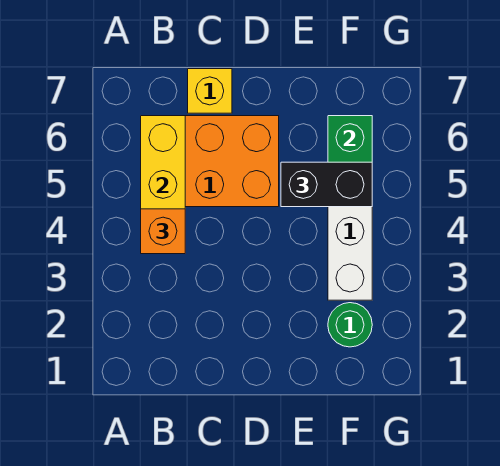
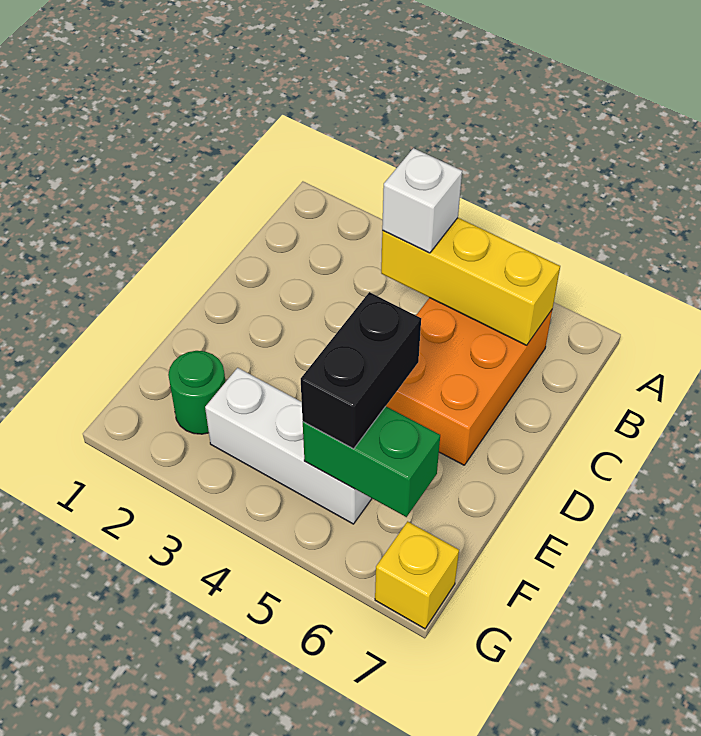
orange 1x1 brick [141,209,185,254] -> white 1x1 brick [382,148,462,253]
yellow 1x1 brick [188,69,232,113] -> yellow 1x1 brick moved to [375,521,459,629]

